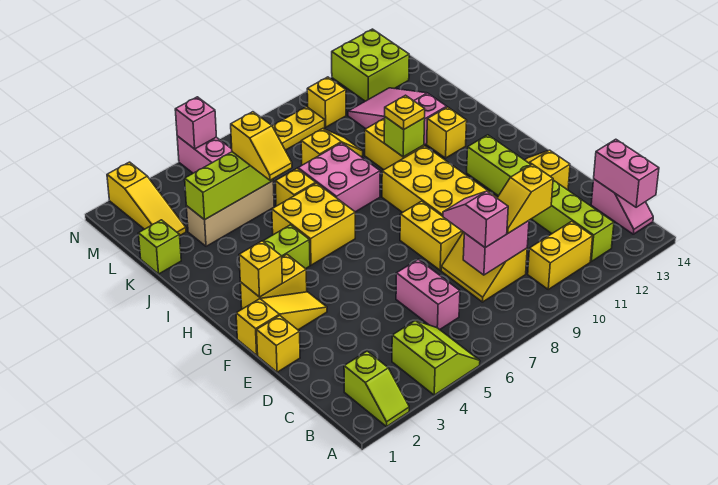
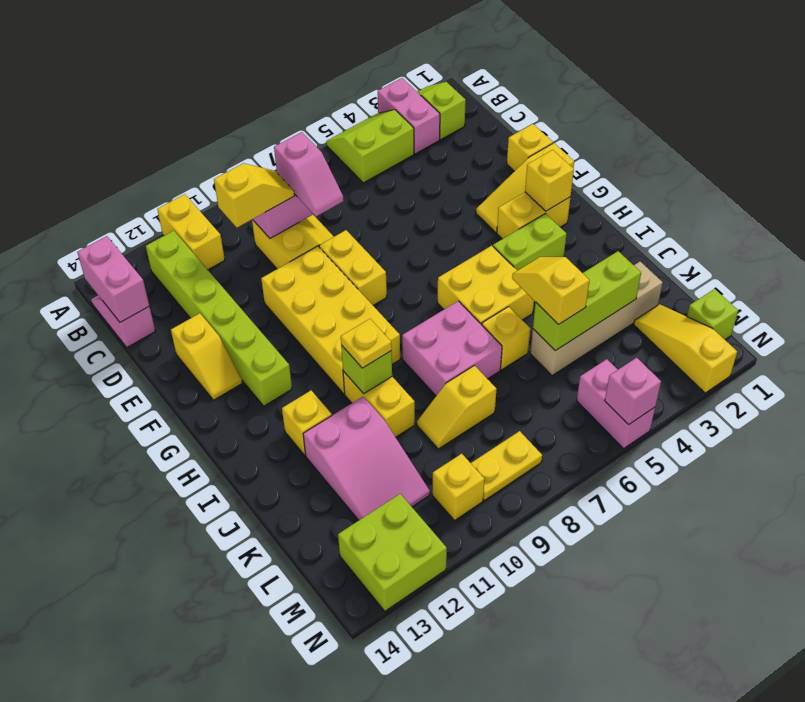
lime 2x2 slope [392,321,480,395] -> lime 2x2 slope turned to [326,110,414,183]
yellow 1x2 brick [528,221,593,289] -> yellow 1x2 brick turned to [157,194,225,270]
pink 1x2 brick [396,259,460,330] -> pink 1x2 brick moved to [378,78,440,154]
lime 1x1 brick [138,220,181,274] -> lime 1x1 brick moved to [687,289,738,339]
tan 1x3 brick [186,181,274,246] -> tan 1x4 brick [530,262,663,375]

